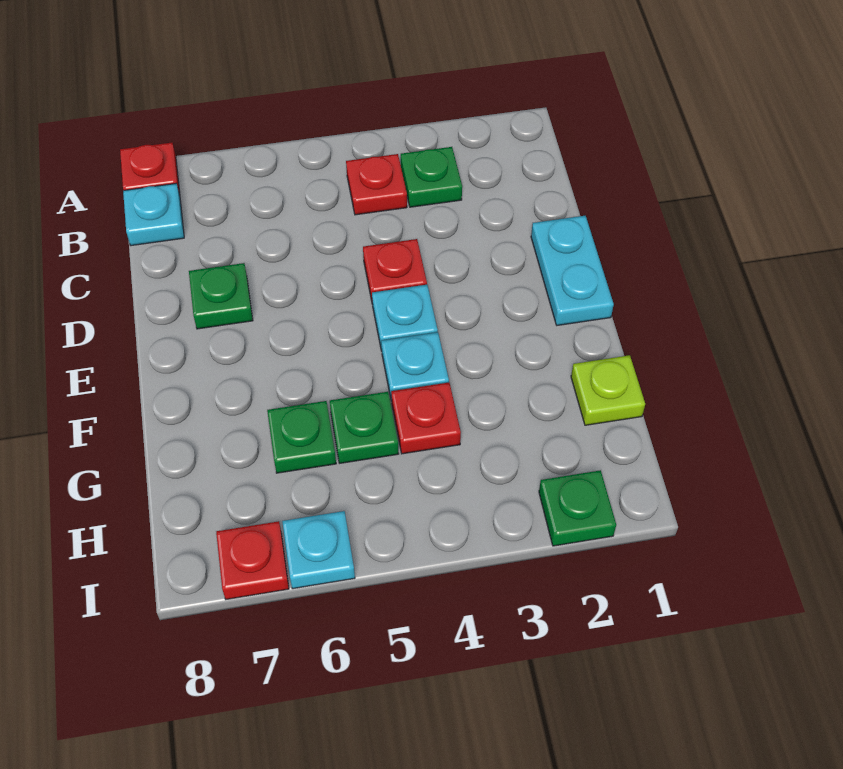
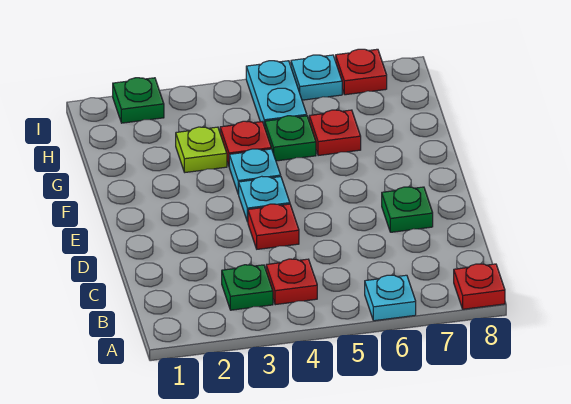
cyan 1x1 plate [123,183,184,246] -> cyan 1x1 plate moved to [365,275,416,321]
cyan 1x2 plate [531,216,614,325] -> cyan 1x2 plate moved to [246,61,307,127]
lime 1x1 plate [571,355,645,425] -> lime 1x1 plate moved to [176,127,227,172]
green 1x1 plate [267,401,336,473] -> red 1x1 plate [309,110,361,156]

